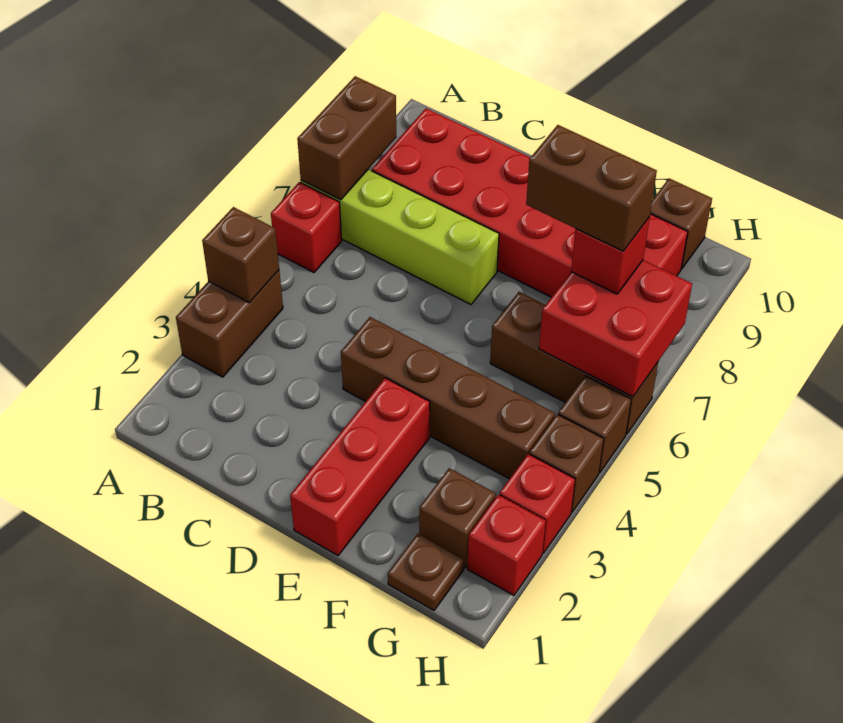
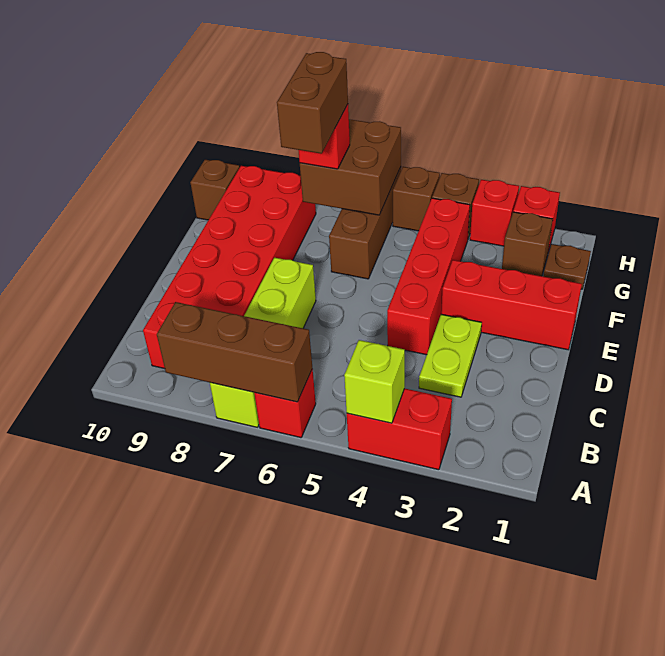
brown 1x2 brick [176,270,283,377] -> red 1x2 brick [347,388,452,470]
brown 1x1 brick [202,207,279,302] -> lime 1x1 brick [344,340,405,423]
brown 1x2 brick [297,76,396,200] -> brown 1x3 brick [157,302,312,402]
none -> lime 1x2 plate [419,314,482,397]
brown 1x4 brick [341,317,555,479] -> red 1x4 brick [387,198,470,355]
red 2x2 brick [539,260,692,397] -> brown 2x2 brick [300,119,401,215]

